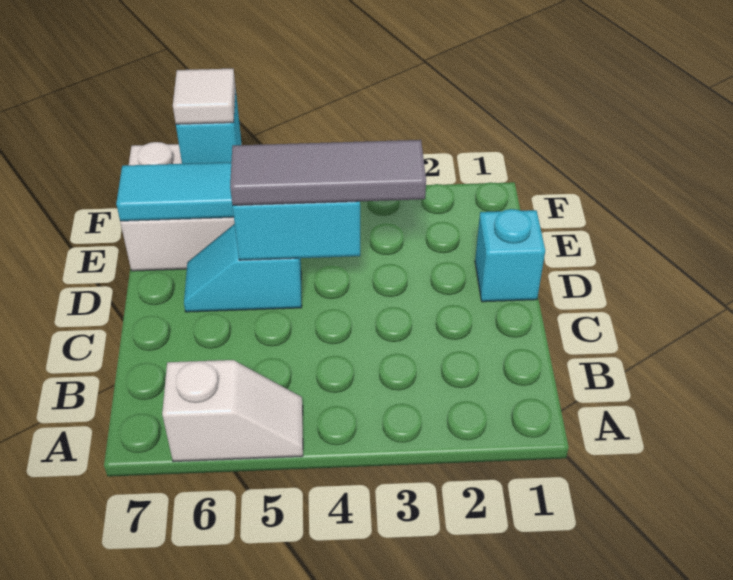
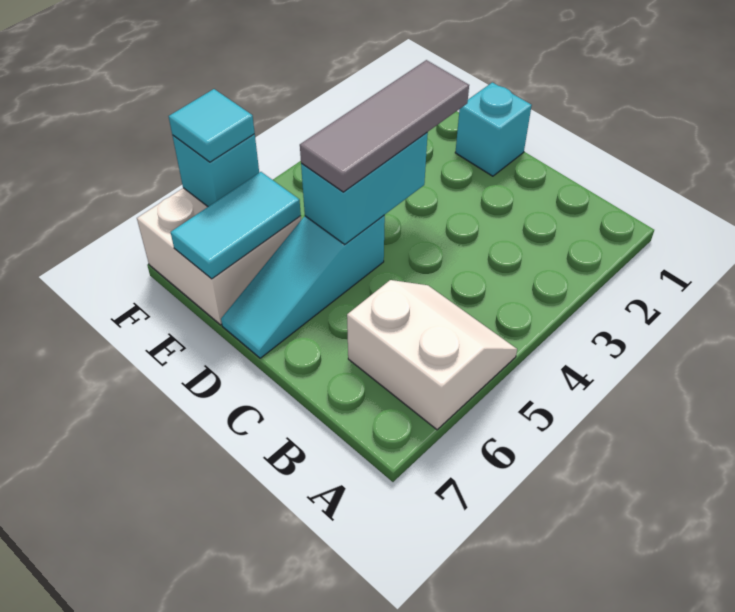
white 1x2 slope [162,360,303,462] -> white 2x2 slope [347,280,517,430]
cyan 1x2 slope [184,224,302,312] -> cyan 1x3 slope [221,216,385,358]
white 1x1 tile [173,69,236,124] -> cyan 1x1 tile [169,89,255,162]

